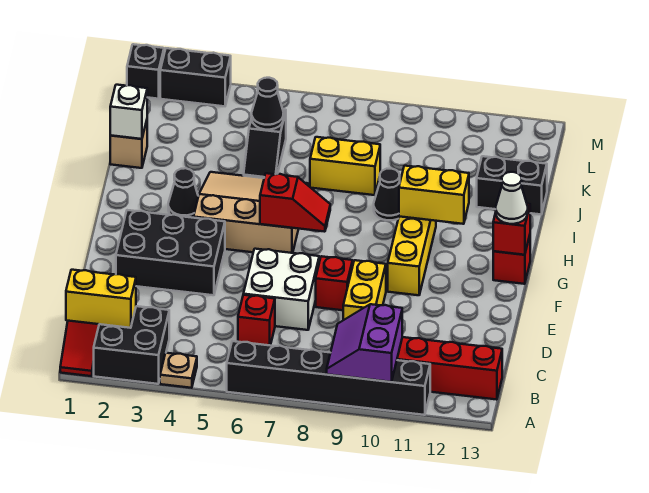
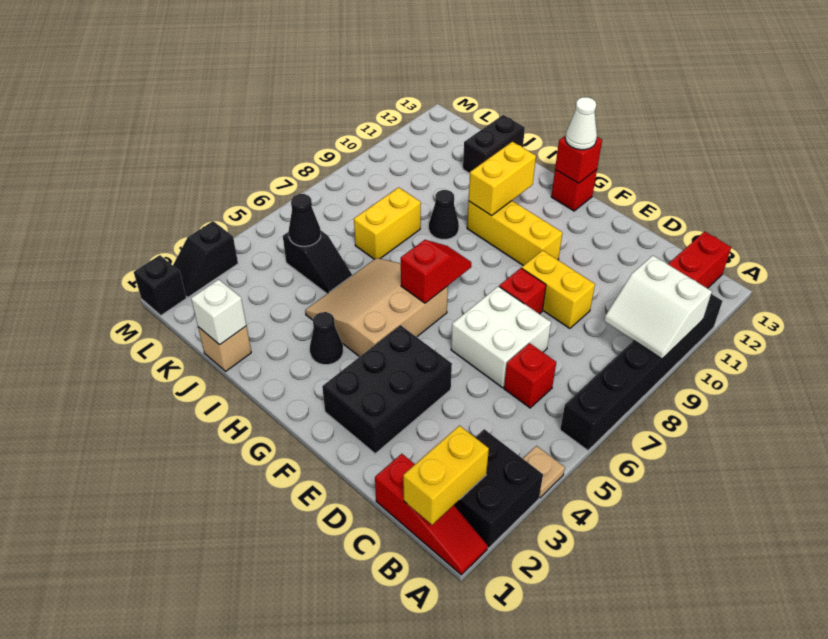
purple 2x2 slope [327,304,402,382] -> white 2x2 slope [604,255,712,359]
black 1x2 brick [160,48,231,106] -> black 1x2 slope [173,221,238,297]

